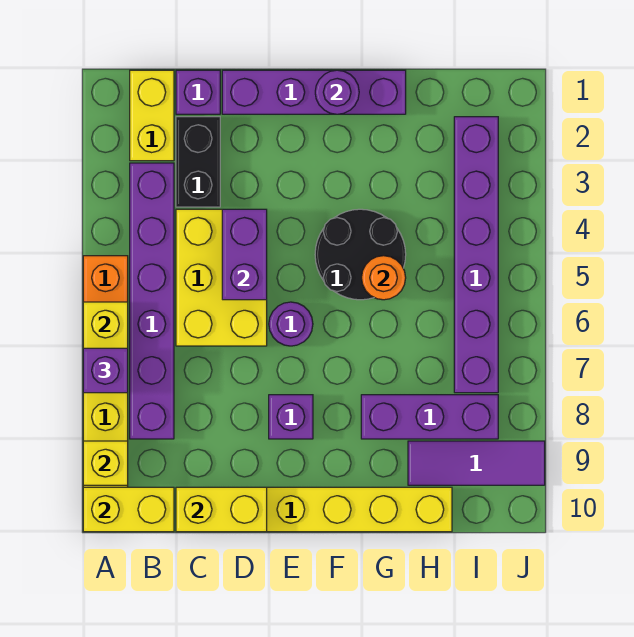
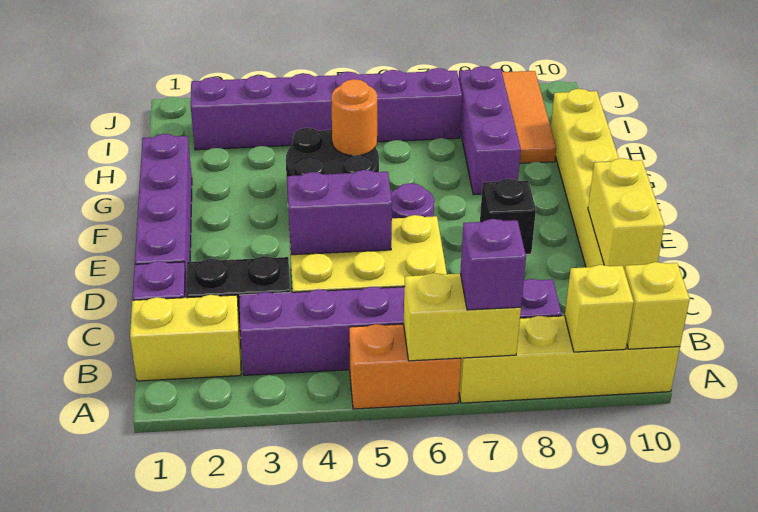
yellow 1x2 brick [83,487,174,532] -> yellow 1x1 brick [625,262,690,349]
purple 1x1 brick [269,395,313,439] -> black 1x1 brick [480,179,536,254]
purple 1x1 round brick [315,70,359,114] -> none
purple 1x3 tile [408,441,545,485] -> orange 1x3 tile [502,71,556,163]

